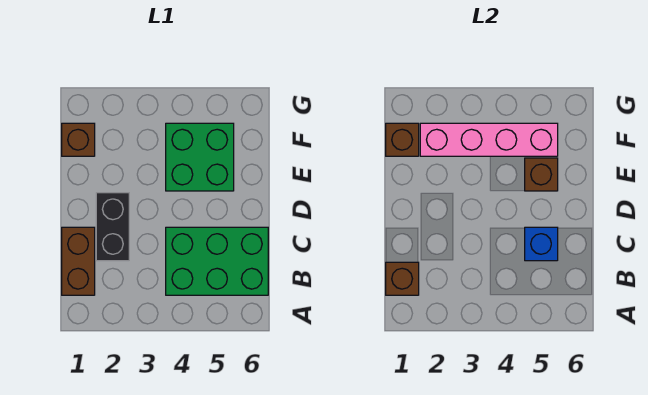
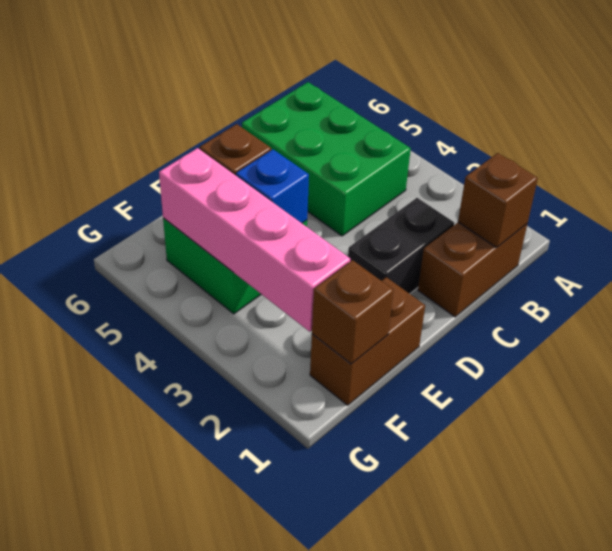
blue 1x1 brick [525,227,558,261] -> blue 1x1 brick moved to [236,149,309,223]
brown 1x1 brick [62,123,95,156] -> brown 1x2 brick [310,277,425,405]

